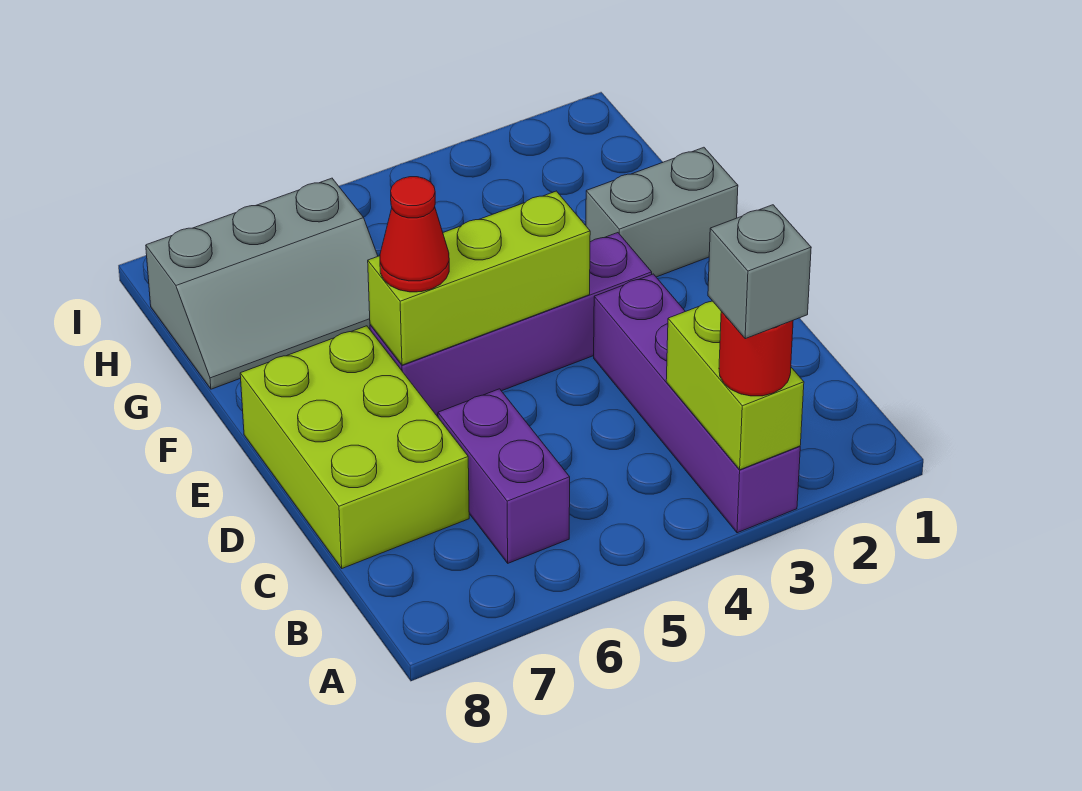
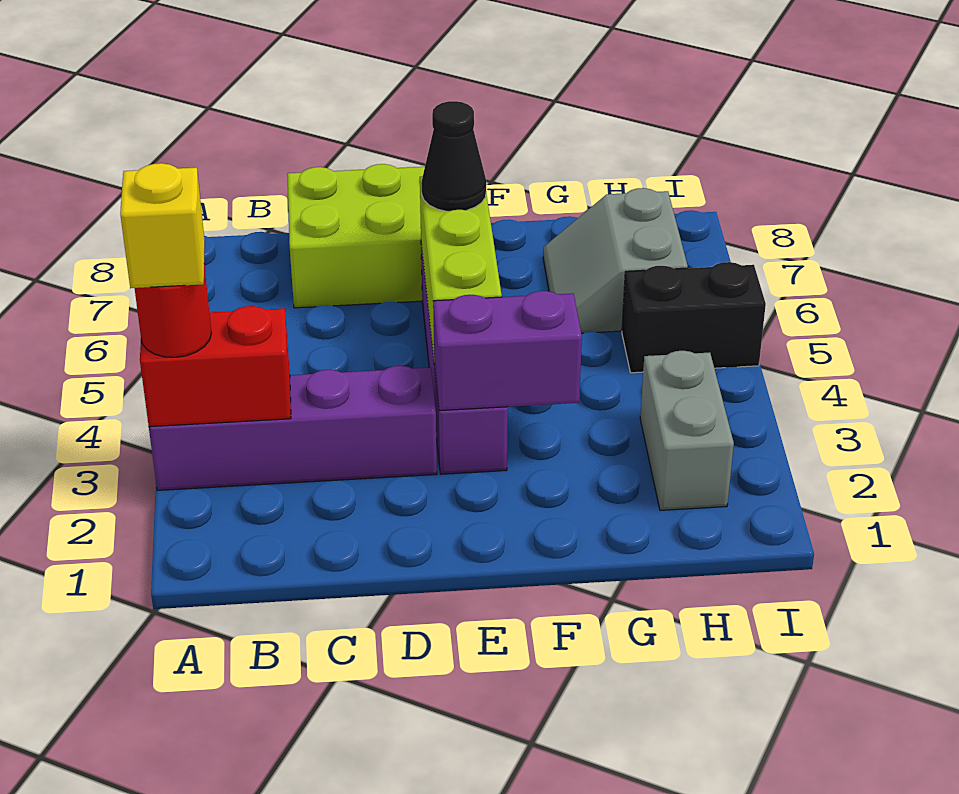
lime 1x2 brick [666,301,804,470] -> red 1x2 brick [140,306,291,427]
grey 1x1 brick [708,205,811,339] -> yellow 1x1 brick [120,163,205,288]
purple 1x2 brick [438,389,570,563] -> purple 1x2 brick moved to [433,291,582,411]
red 1x1 cone [380,177,449,292] -> black 1x1 cone [422,101,486,211]
grey 1x2 brick [586,147,738,277] -> grey 1x2 brick moved to [640,351,734,510]
grey 2x3 slope [146,178,378,389] -> grey 2x2 slope [543,188,688,333]
none -> black 1x2 brick [622,262,766,373]

